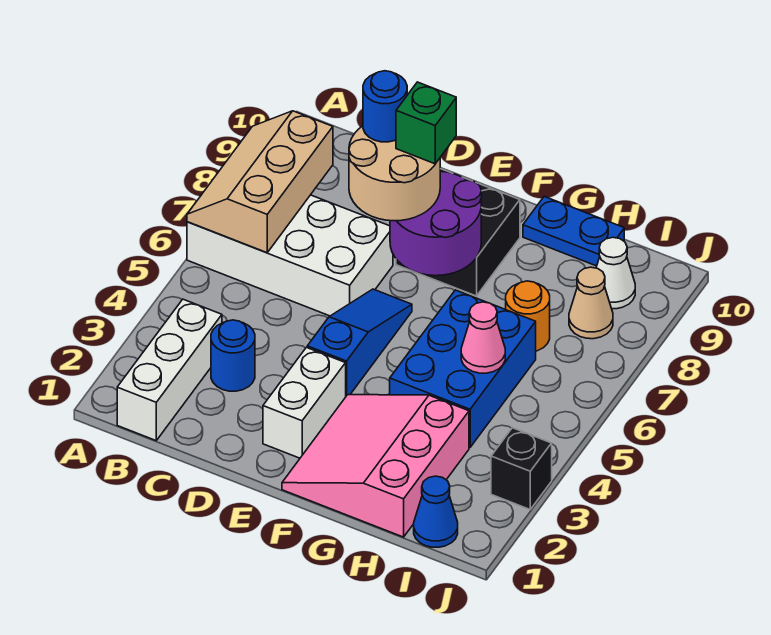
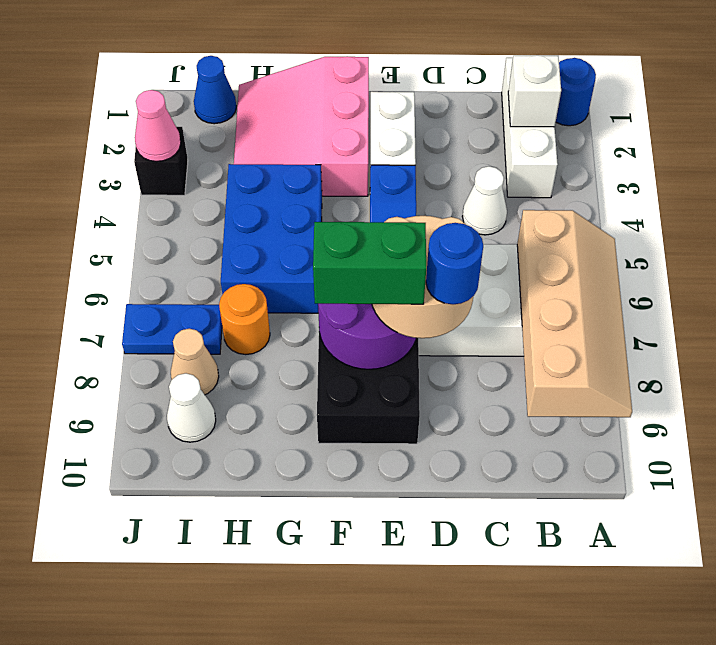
tan 2x3 slope [187,111,333,253] -> tan 2x4 slope [517,210,632,417]
none -> white 1x1 brick [508,55,561,127]
blue 1x1 round brick [211,320,255,391] -> blue 1x1 round brick moved to [556,58,596,126]
none -> white 1x1 cone [462,166,507,235]
green 1x1 brick [396,82,456,164] -> green 1x2 brick [313,222,426,304]
pink 3x3 slope [282,395,469,537] -> pink 3x3 slope turned to [234,56,369,196]
blue 1x2 plate [523,197,624,266] -> blue 1x2 plate moved to [122,304,222,354]
pink 1x1 cone [461,302,505,373] -> pink 1x1 cone moved to [135,90,181,162]

